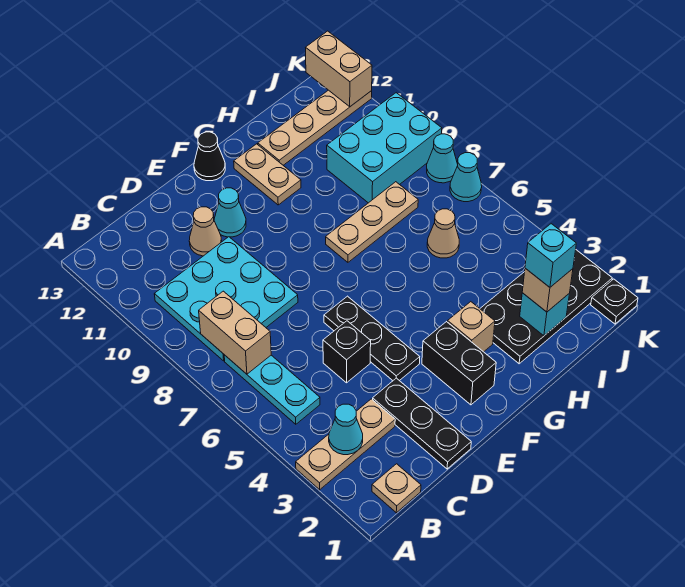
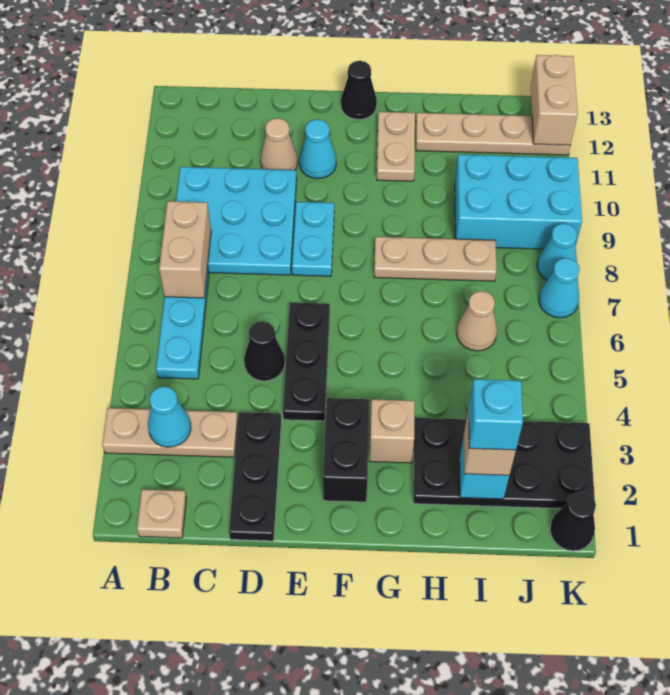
black 1x1 brick [323,321,371,383] -> black 1x1 cone [244,321,285,381]
none -> cyan 1x2 plate [292,202,334,276]
black 1x1 plate [591,279,638,324] -> black 1x1 cone [550,491,596,551]

